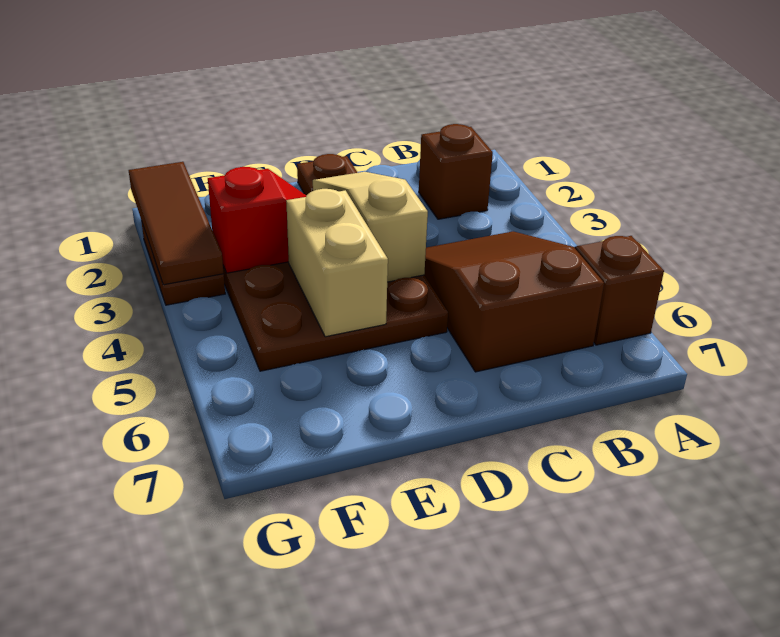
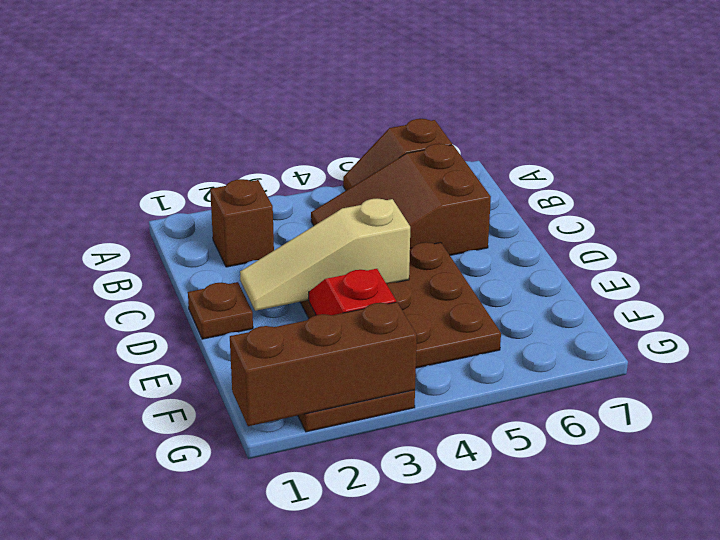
tan 1x2 brick [286,189,388,337] -> none
brown 1x3 tile [129,162,224,285] -> brown 1x3 brick [230,302,417,426]

